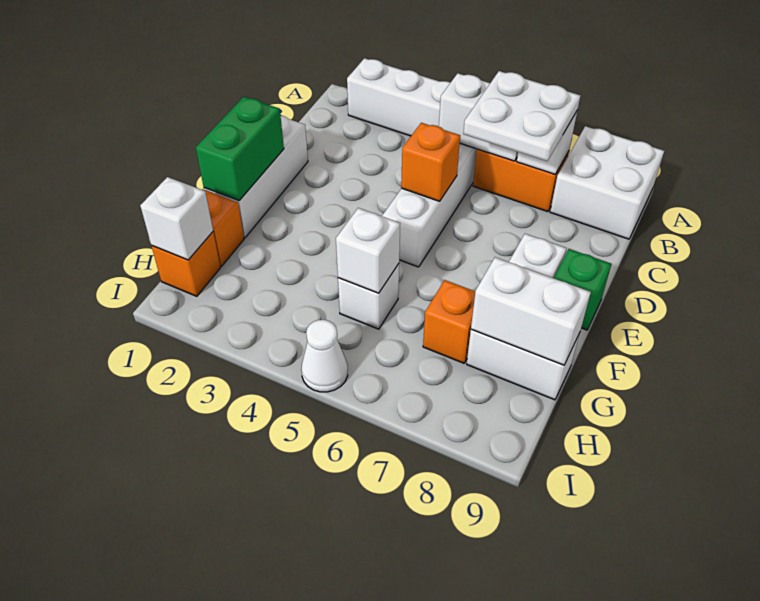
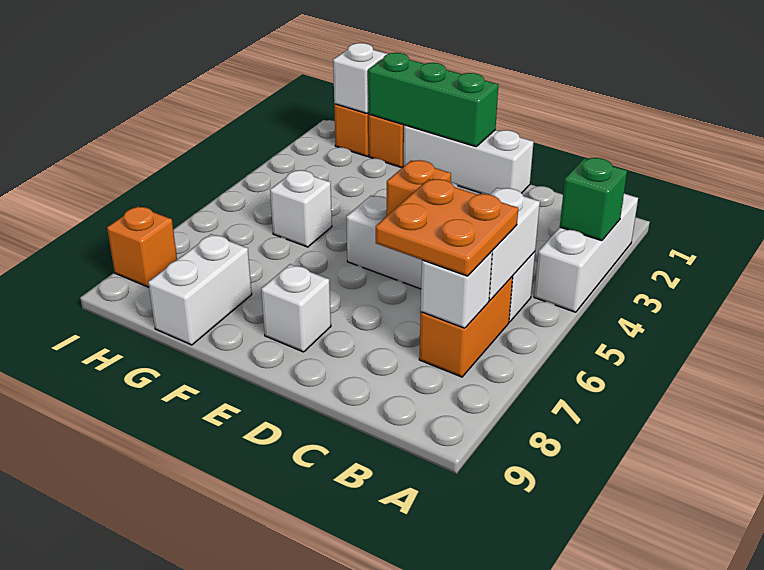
white 2x2 brick [550,126,664,239] -> none
white 2x2 plate [463,71,581,161] -> orange 2x2 plate [376,179,518,276]
green 1x2 brick [196,97,284,201] -> green 1x3 brick [368,53,498,147]
green 1x1 brick [554,249,611,330] -> green 1x1 brick moved to [560,158,627,241]
white 1x1 brick [336,208,400,293] -> none
orange 1x1 brick [423,280,475,363] -> orange 1x1 brick moved to [107,206,177,287]
white 1x2 brick [471,257,591,365] -> none
white 1x1 cone [301,320,348,392] -> none

